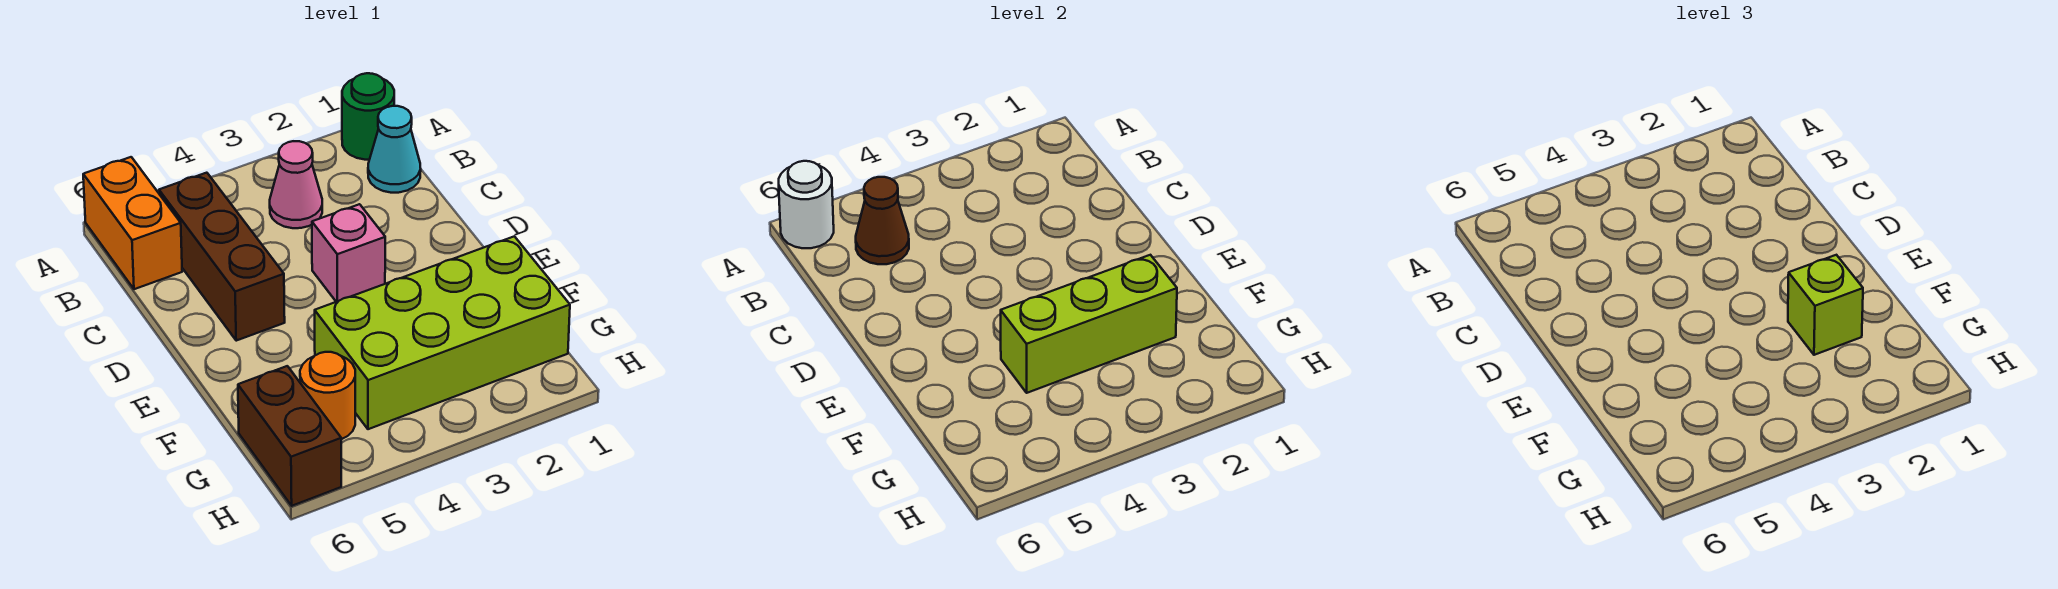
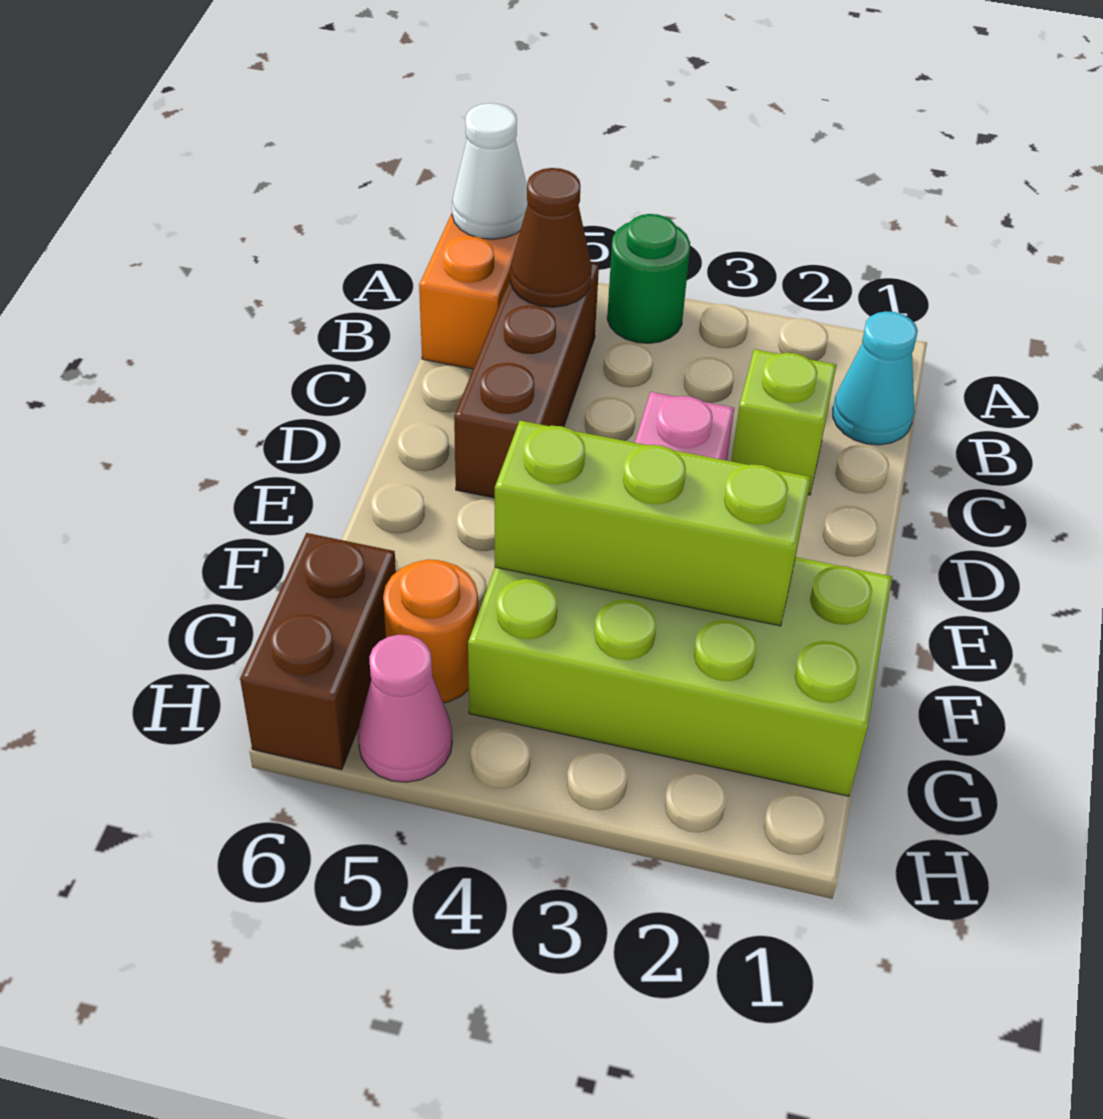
green 1x1 round brick [342,73,394,160] -> green 1x1 round brick moved to [607,214,690,343]
white 1x1 round brick [779,161,834,248] -> white 1x1 cone [452,103,528,239]
pink 1x1 cone [270,141,322,228] -> pink 1x1 cone moved to [358,635,452,782]
lime 1x1 brick [1788,255,1863,355] -> lime 1x1 brick moved to [732,349,836,495]

